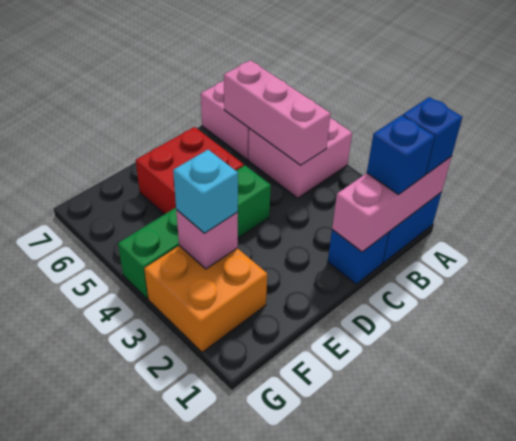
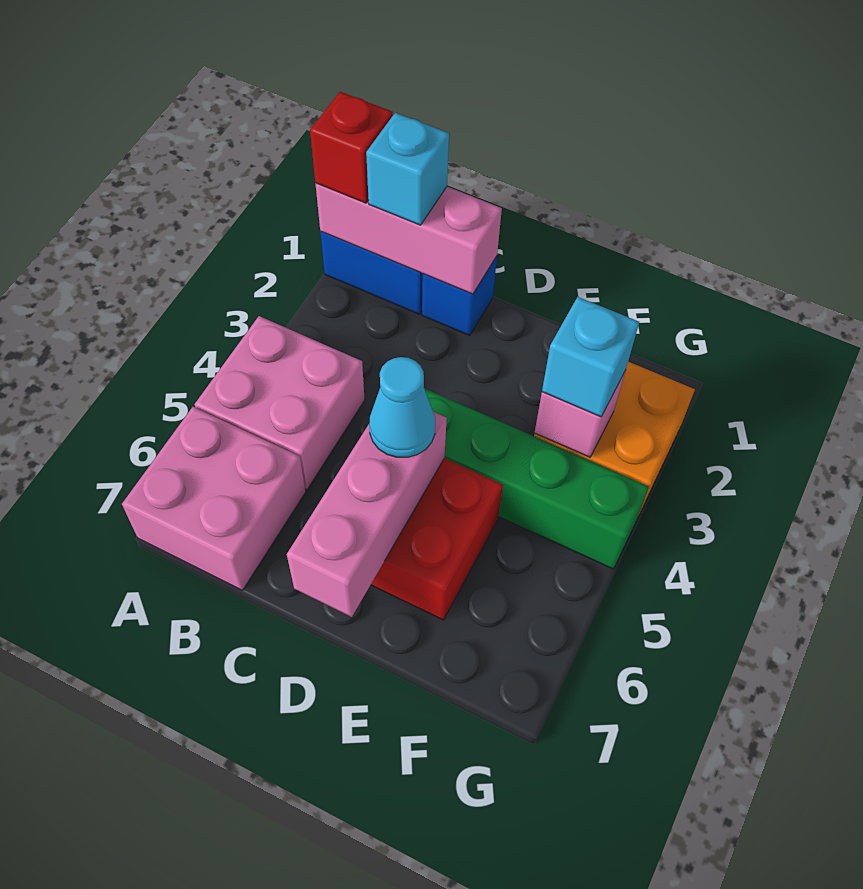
blue 1x1 brick [403,97,462,174] -> red 1x1 brick [310,92,393,203]
blue 1x1 brick [367,115,435,194] -> cyan 1x1 brick [366,113,449,225]
pink 1x3 brick [224,60,331,165] -> pink 1x3 brick moved to [287,412,447,617]
none -> cyan 1x1 cone [369,357,435,457]

